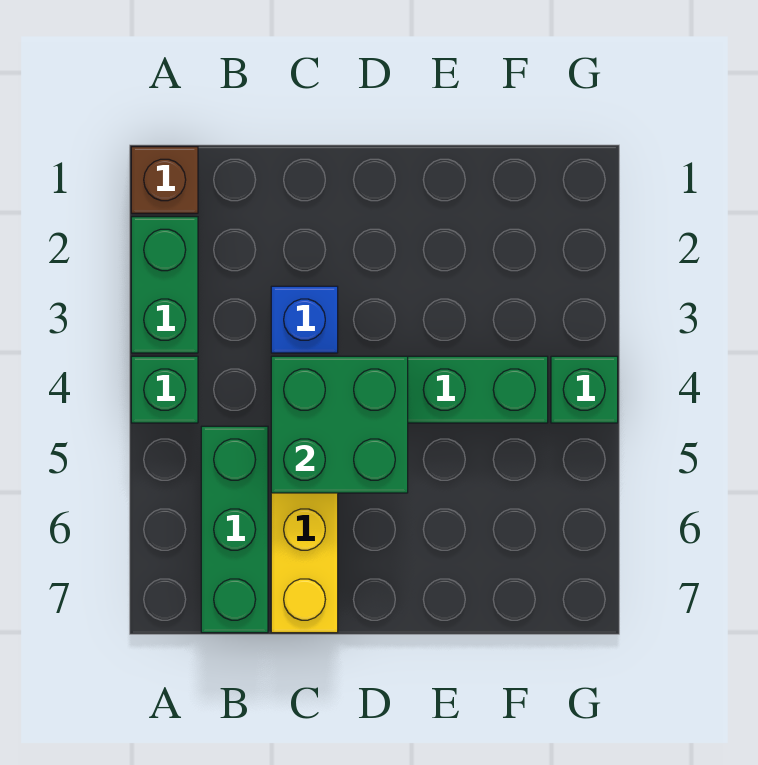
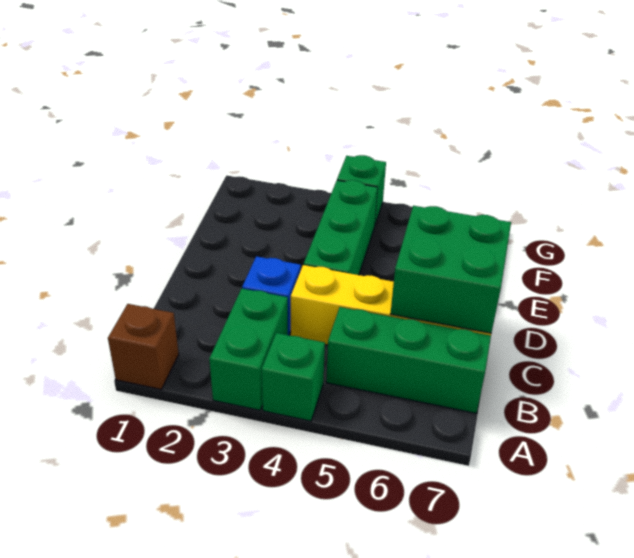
green 1x2 brick [131,217,198,353] -> green 1x2 brick turned to [209,289,288,410]
green 2x2 brick [271,356,408,493] -> green 2x2 brick moved to [391,206,511,333]

